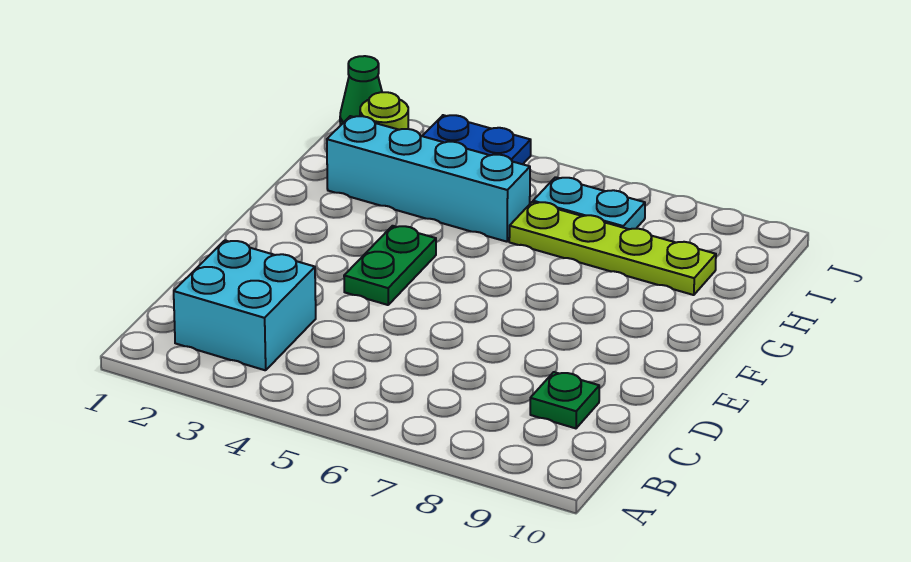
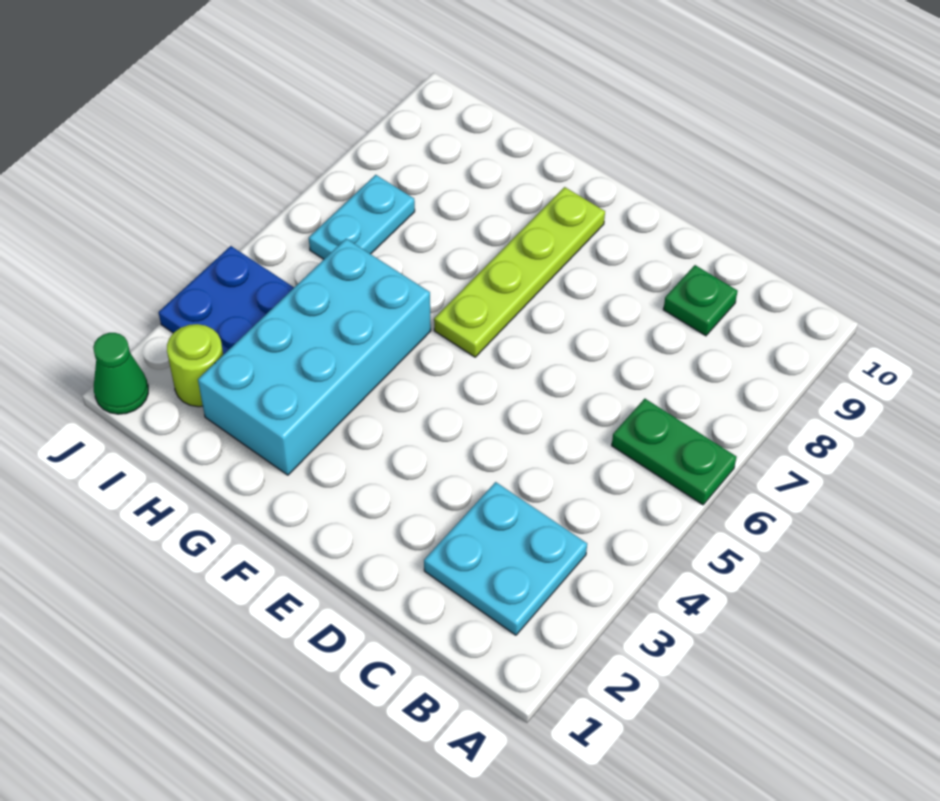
cyan 2x2 brick [174,241,316,370] -> cyan 2x2 plate [424,482,587,635]
green 1x2 plate [344,226,436,305] -> green 1x2 plate moved to [612,399,737,505]
cyan 1x4 brick [327,116,530,242] -> cyan 2x4 brick [198,239,431,475]
lime 1x4 plate [509,202,716,295] -> lime 1x4 plate moved to [434,187,605,357]

